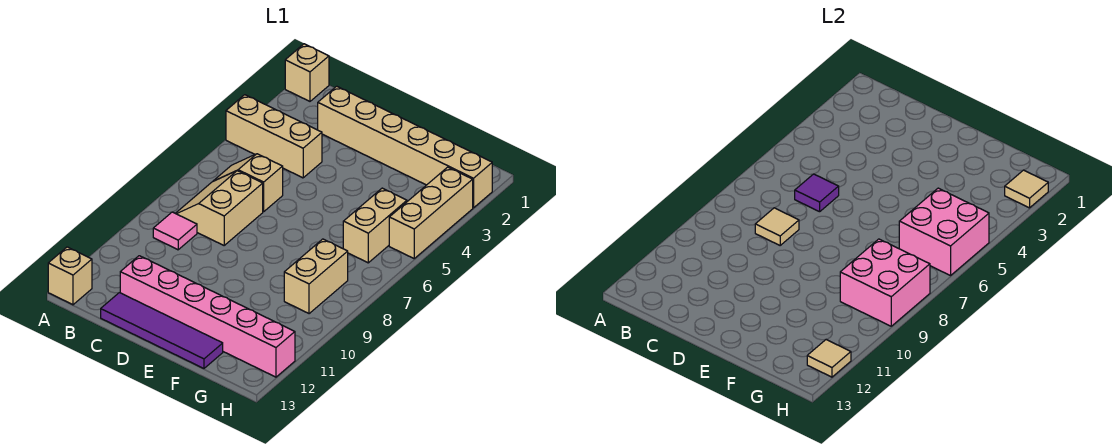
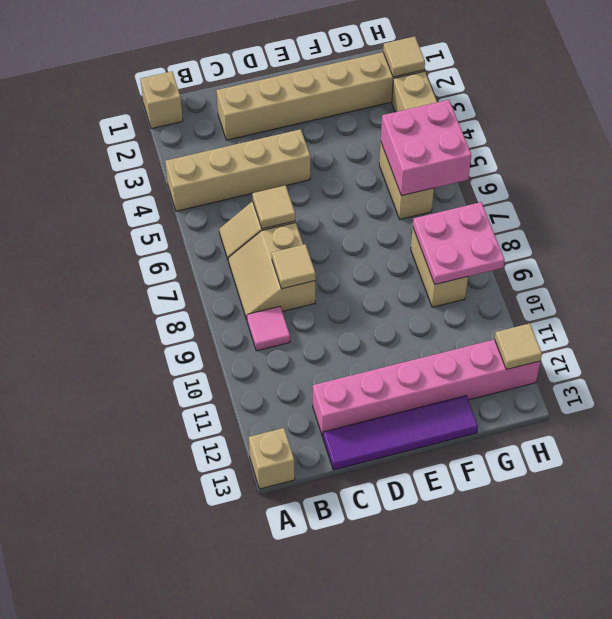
tan 1x3 brick [226,95,322,178] -> tan 1x4 brick [165,129,310,211]
purple 1x1 tile [795,174,839,212] -> tan 1x1 tile [252,185,295,229]
pink 2x2 brick [840,239,930,326] -> pink 2x2 plate [413,202,505,284]

